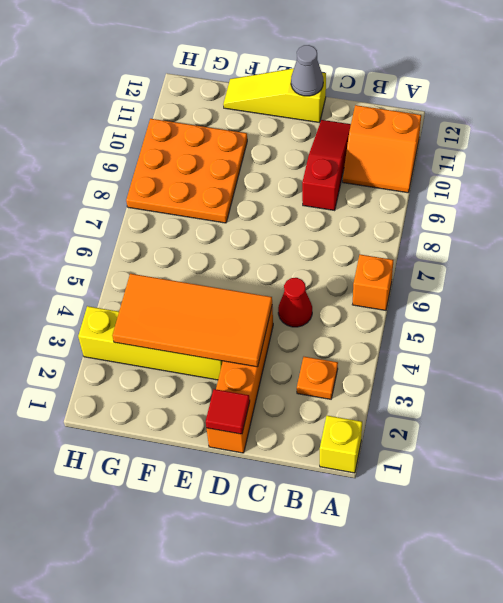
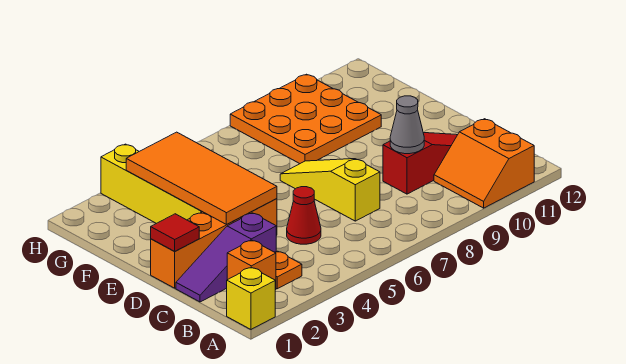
orange 1x1 brick [352,255,393,310] -> orange 1x1 brick moved to [227,240,276,290]
none -> purple 1x3 slope [176,213,276,302]
yellow 1x3 slope [223,68,326,123] -> yellow 1x3 slope moved to [280,159,380,221]
grey 1x1 cone [291,45,323,96] -> grey 1x1 cone moved to [390,96,424,154]

